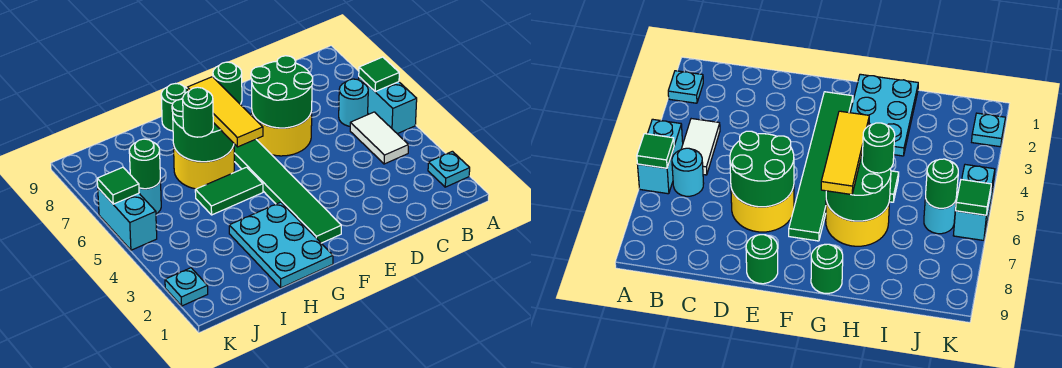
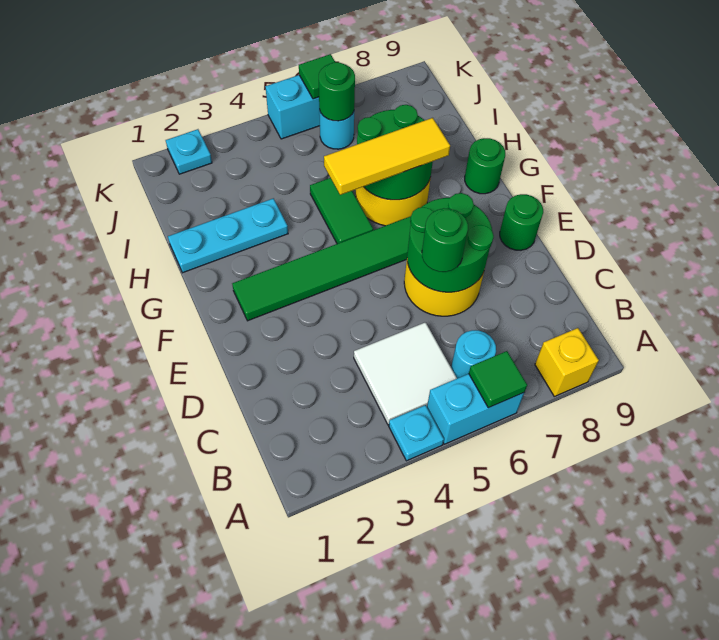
cyan 1x1 plate [428,151,470,187] -> cyan 1x1 plate moved to [389,405,444,461]
none -> yellow 1x1 brick [535,328,599,396]
white 1x2 tile [350,112,408,164] -> white 2x2 tile [354,322,457,425]
cyan 2x3 plate [229,202,333,288] -> cyan 1x3 plate [168,198,288,273]
green 1x1 round brick [183,87,213,137] -> green 1x1 round brick moved to [422,208,468,272]

